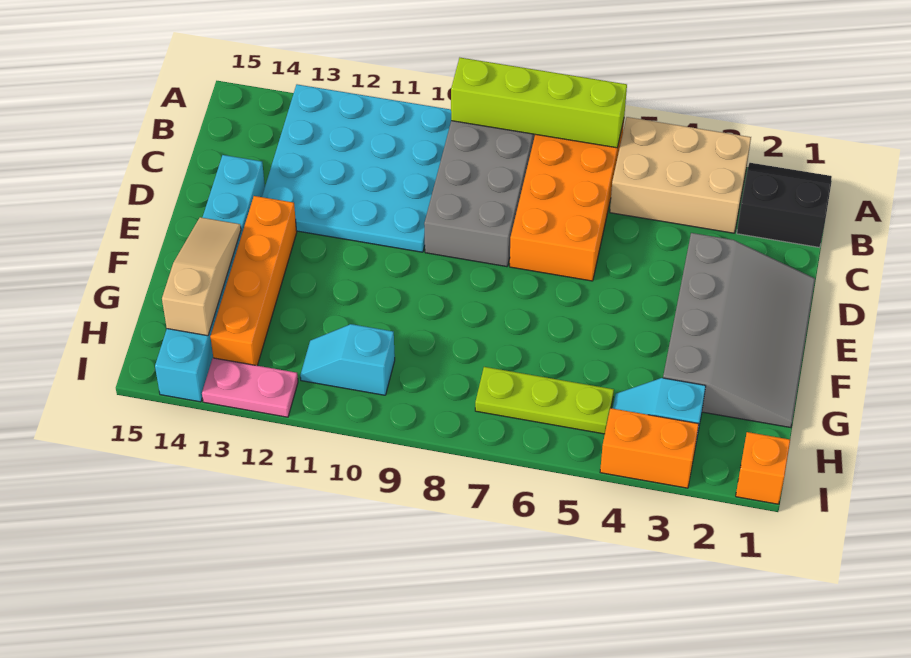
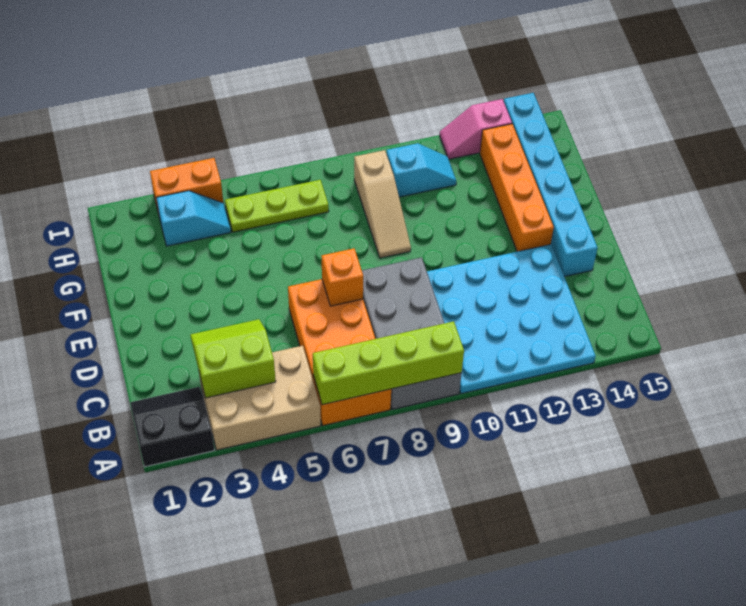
black 2x2 slope [737,163,832,248] -> black 2x2 slope turned to [130,387,214,467]
none -> lime 2x2 slope [191,319,276,398]
grey 3x4 slope [663,233,815,428] -> none
tan 1x3 slope [162,217,241,336] -> tan 1x3 slope moved to [354,150,411,258]
orange 1x1 brick [736,432,790,504] -> orange 1x1 brick moved to [322,248,363,306]
pink 1x2 plate [202,358,298,417] -> pink 1x2 slope [440,99,512,159]

